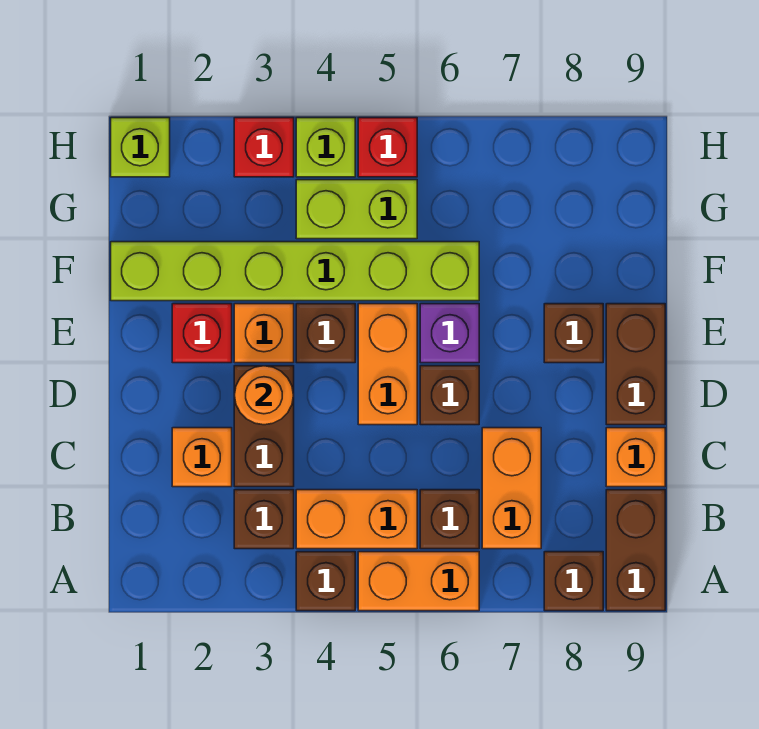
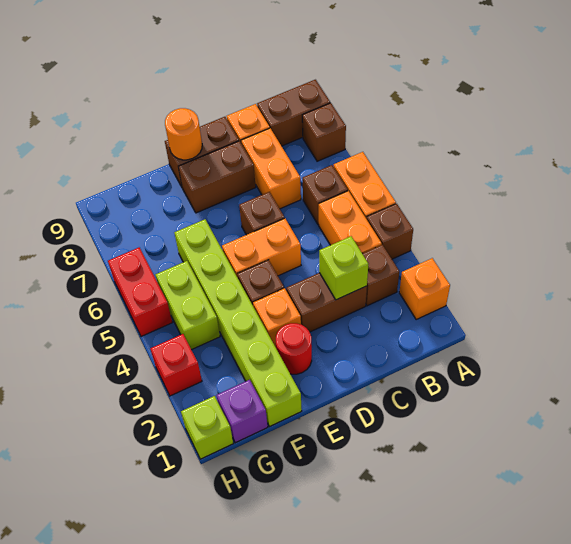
orange 1x2 brick [482,428,541,549] -> orange 1x2 brick turned to [241,128,301,209]
orange 1x1 brick [172,428,232,487] -> orange 1x1 brick moved to [399,258,450,319]
orange 1x1 round brick [235,366,293,425] -> orange 1x1 round brick moved to [165,108,202,160]
red 1x1 brick [172,304,232,363] -> red 1x1 round brick [276,323,312,374]
purple 1x1 brick [420,304,479,363] -> purple 1x1 brick moved to [216,380,268,443]
brown 1x1 brick [544,304,603,363] -> brown 1x2 brick [178,141,256,213]
lime 1x1 brick [296,118,355,177] -> lime 1x1 brick moved to [319,236,368,300]
red 1x1 brick [358,118,417,177] -> red 1x2 brick [108,247,172,337]

